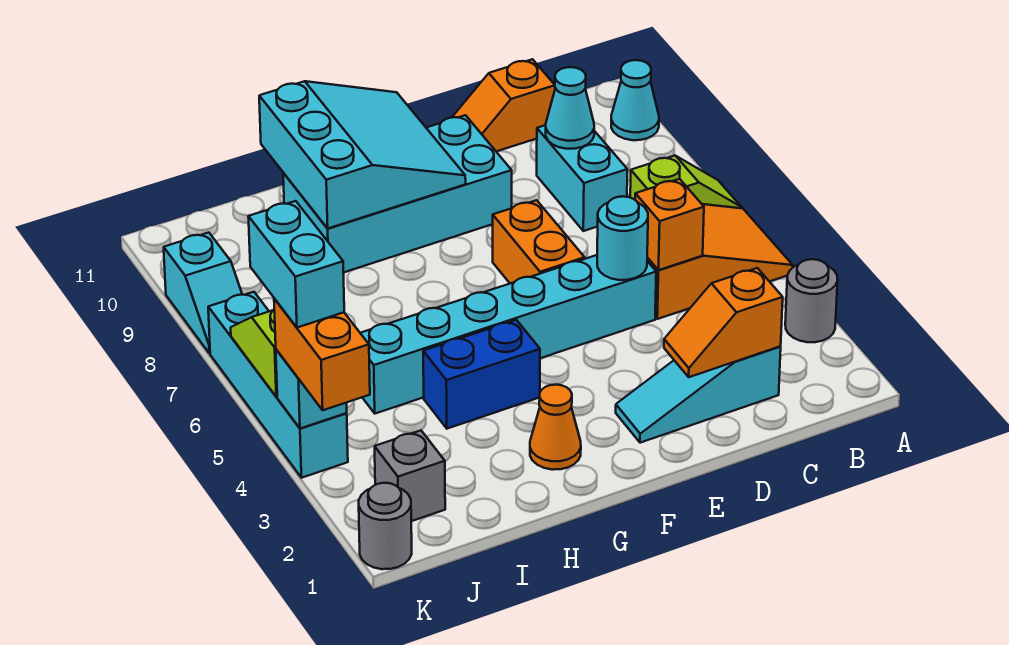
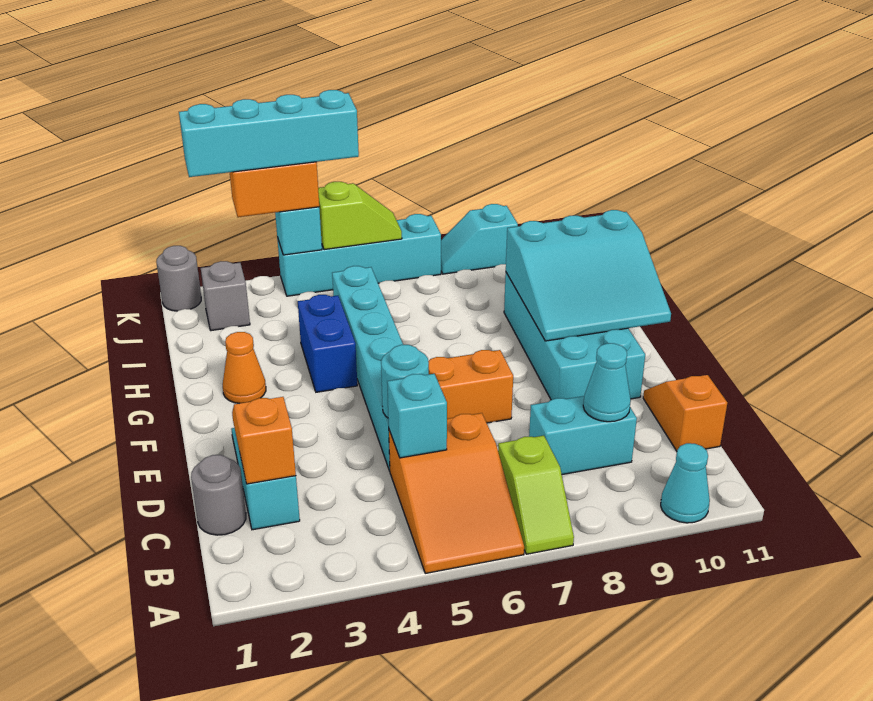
grey 1x1 round brick [785,259,838,342] -> grey 1x1 round brick moved to [191,455,246,535]
orange 1x1 brick [635,179,704,270] -> cyan 1x1 brick [387,374,447,458]
cyan 1x2 brick [248,201,344,328] -> cyan 1x4 brick [179,90,359,177]

